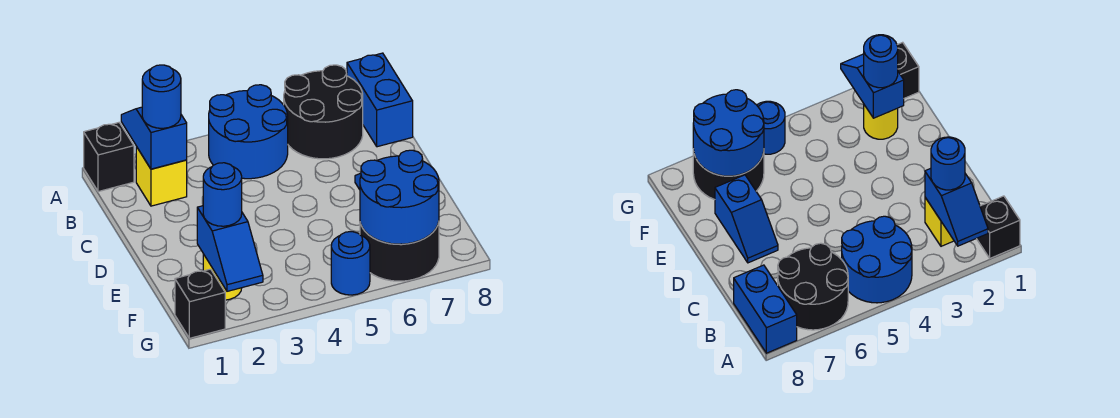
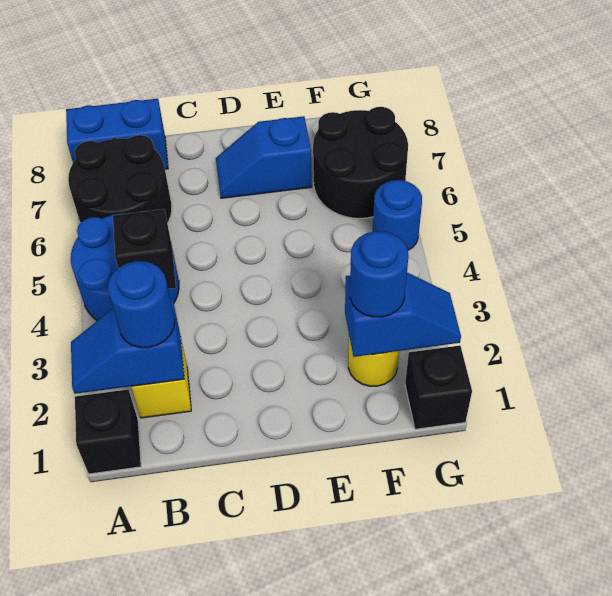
none -> black 1x1 brick [113,209,176,289]
blue 2x2 round brick [360,150,439,244] -> none

